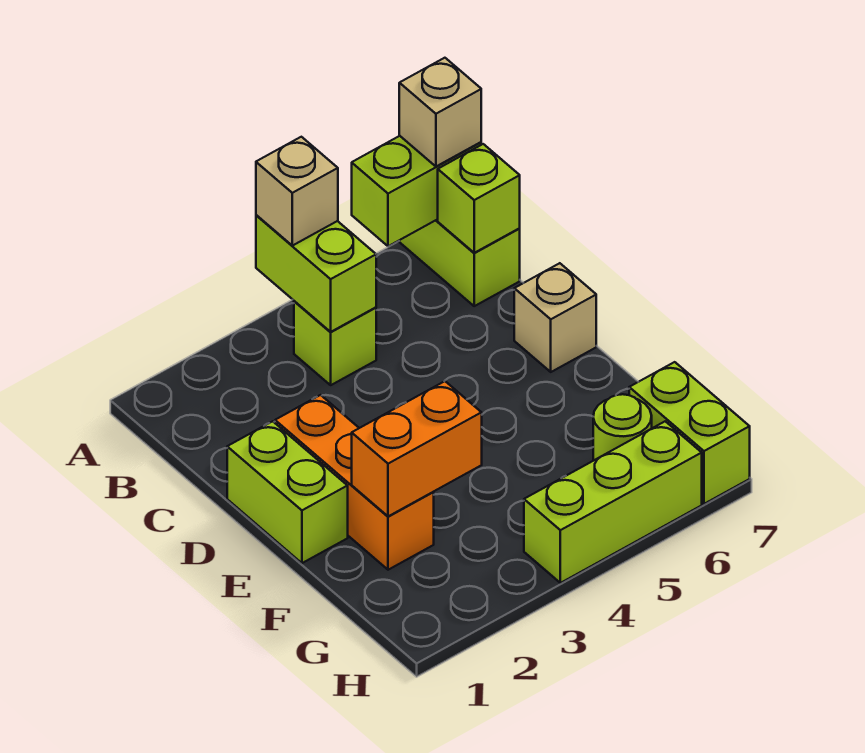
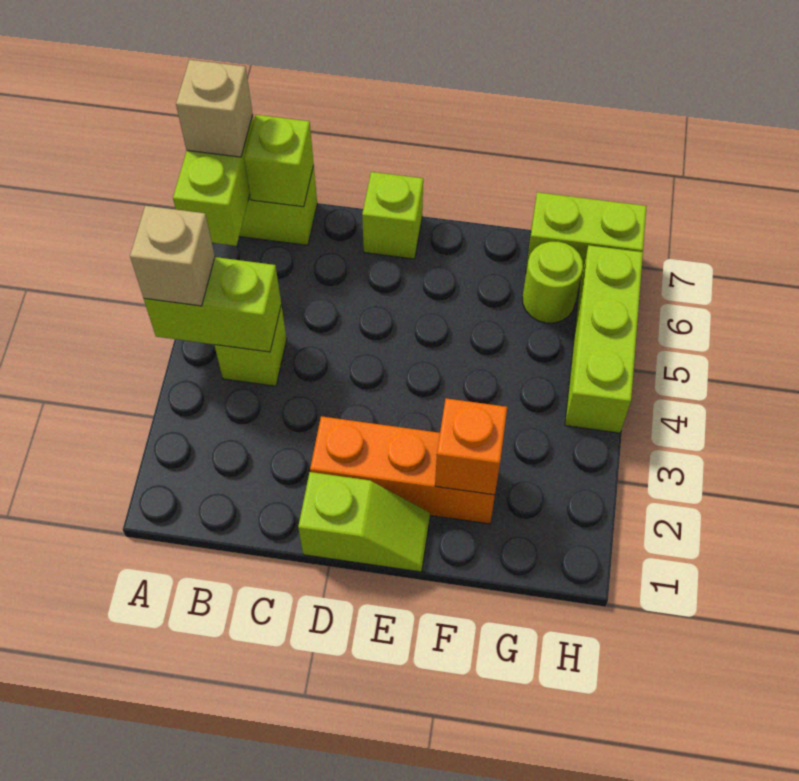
lime 1x2 brick [227,421,348,563] -> lime 1x2 slope [298,472,430,572]
tan 1x1 brick [514,263,596,372] -> lime 1x1 brick [362,172,423,259]
orange 1x2 brick [352,381,482,516] -> orange 1x1 brick [435,398,507,495]

